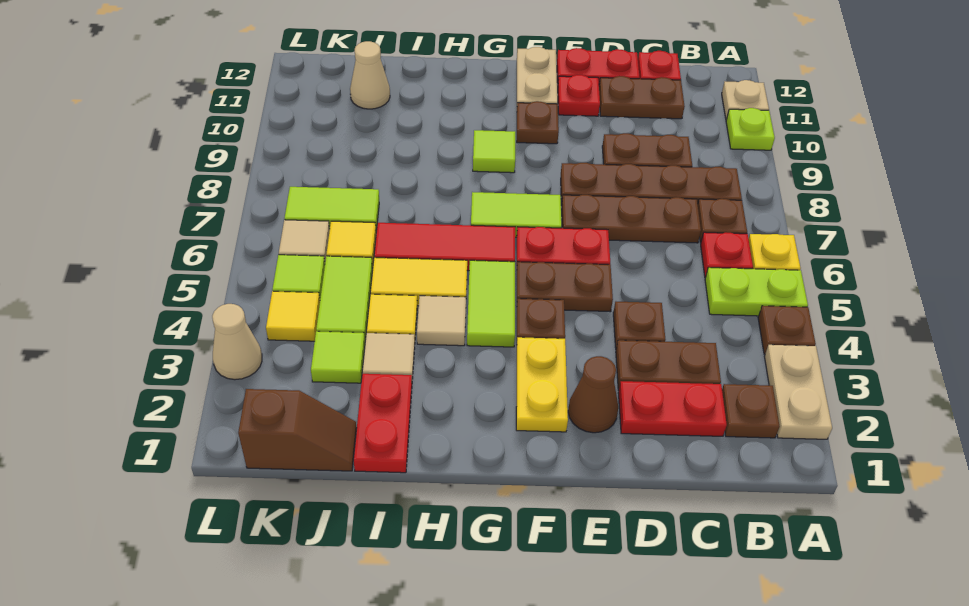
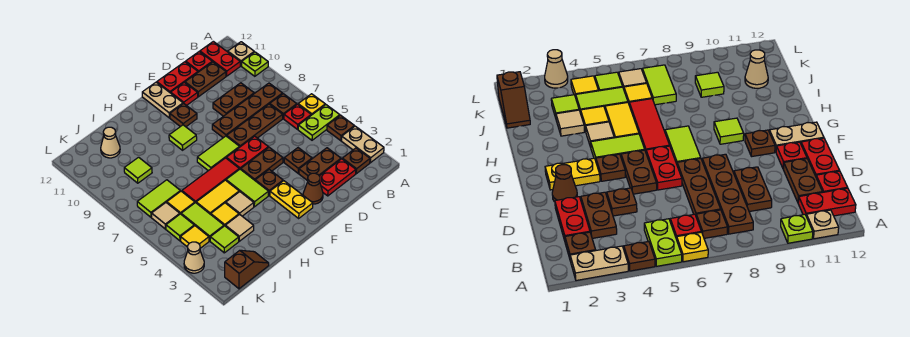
red 1x2 plate [354,374,412,473] -> red 1x2 plate moved to [200,41,240,76]
none -> lime 1x1 tile [124,157,152,183]

